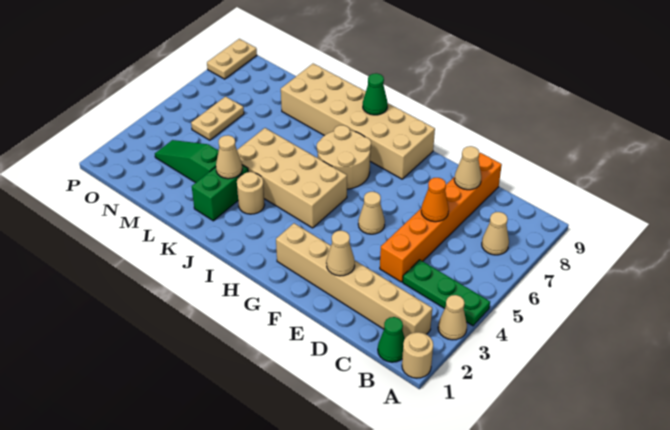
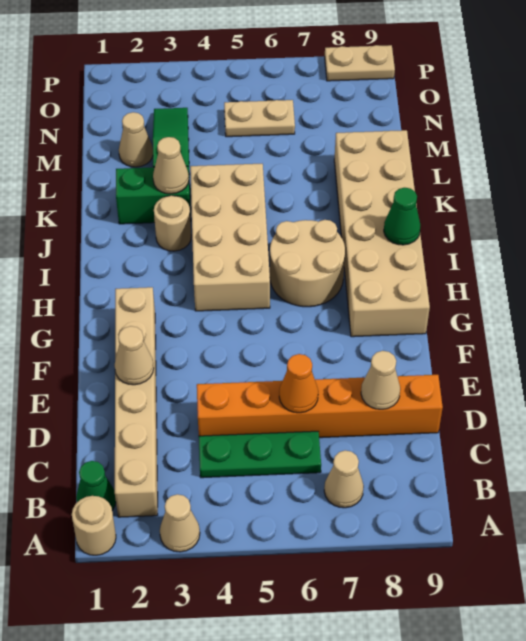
green 1x3 plate [403,260,490,326] -> green 1x3 plate turned to [199,431,321,478]
tan 1x1 cone [358,192,385,234] -> tan 1x1 cone moved to [119,112,153,167]

